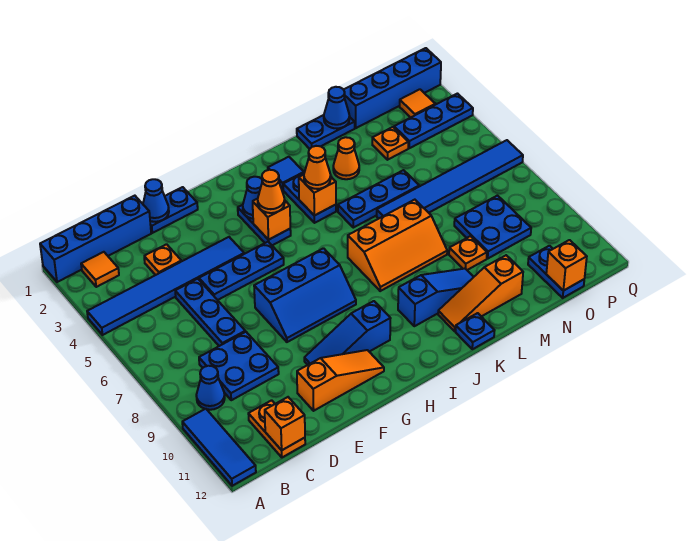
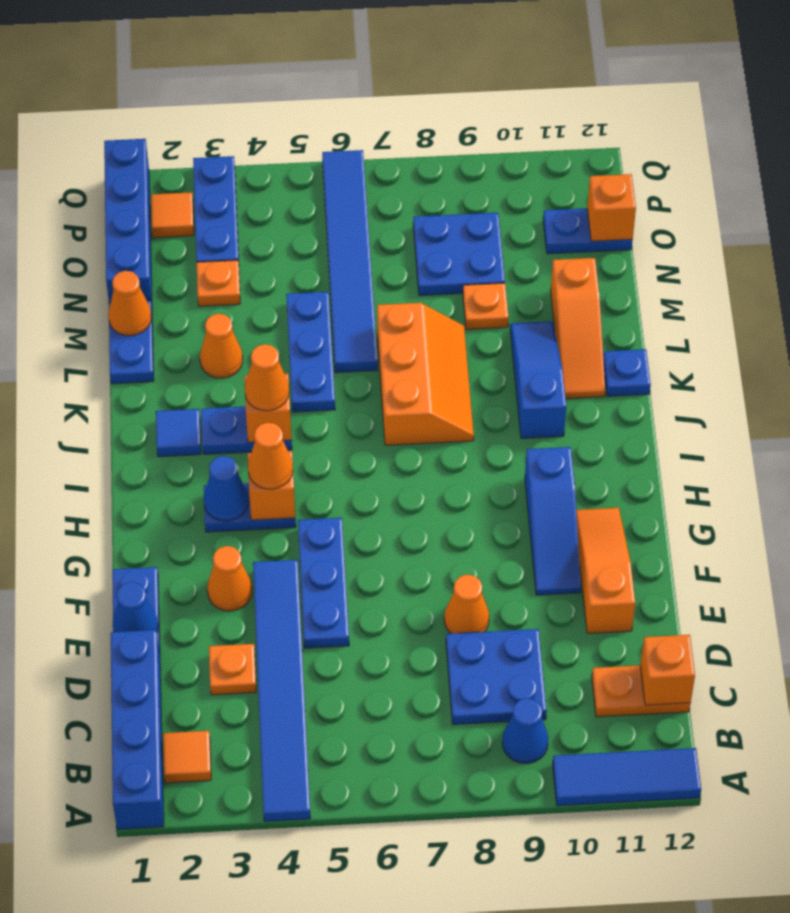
blue 1x3 plate [175,279,245,346] -> none
none -> orange 1x1 cone [444,575,489,634]
none -> orange 1x1 cone [207,546,252,611]
blue 2x3 slope [254,248,356,342] -> none
blue 1x1 cone [324,87,350,129] -> orange 1x1 cone [108,271,151,336]

